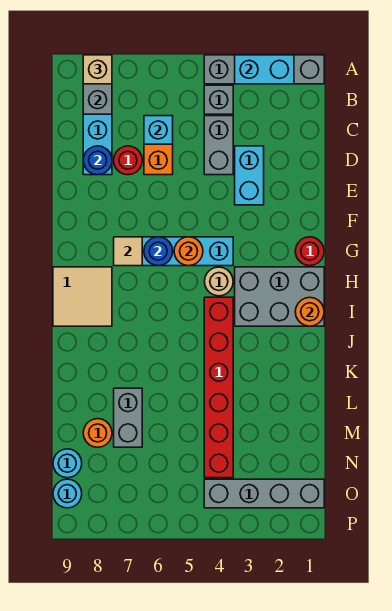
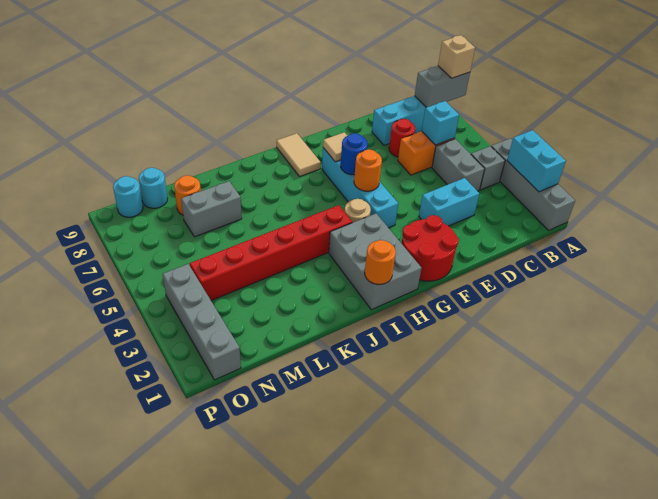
grey 1x2 brick [204,116,233,175] -> grey 1x2 brick turned to [432,139,485,191]
blue 1x1 round brick [83,146,112,175] -> none
red 1x1 round brick [295,237,324,266] -> red 2x2 round brick [402,215,459,281]
tan 2x2 tile [53,267,112,326] -> tan 1x2 tile [277,133,321,176]

